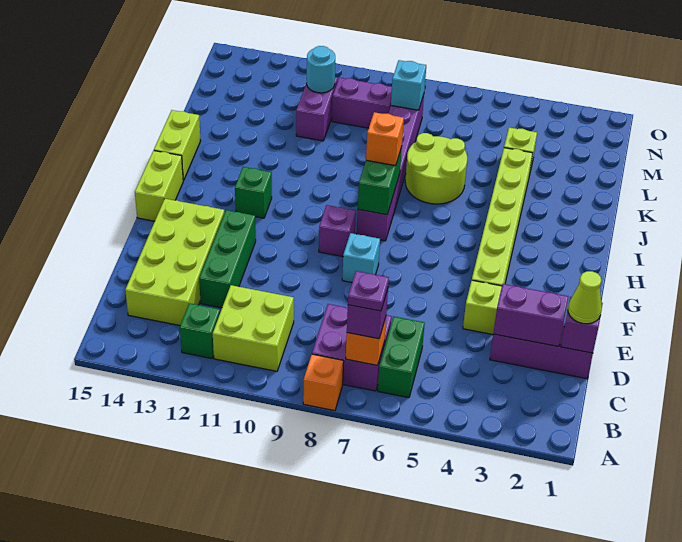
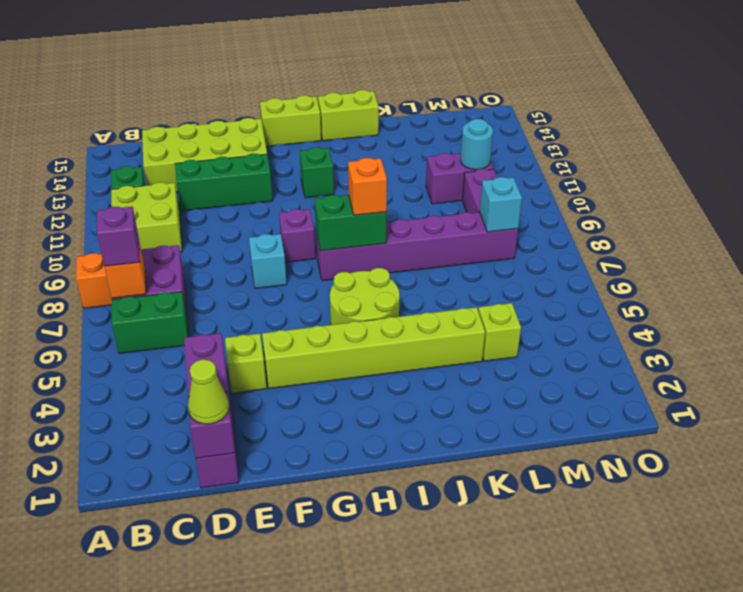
purple 1x1 plate [348,271,389,311] -> none
lime 2x2 round brick [405,133,467,204] -> lime 2x2 round brick moved to [330,268,400,325]

